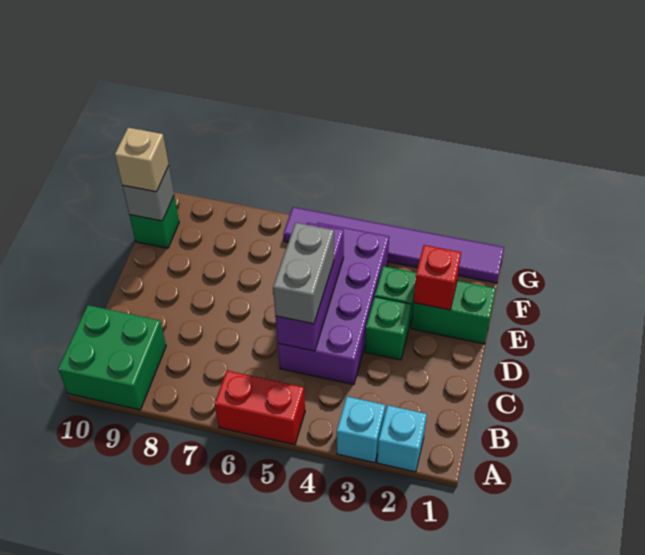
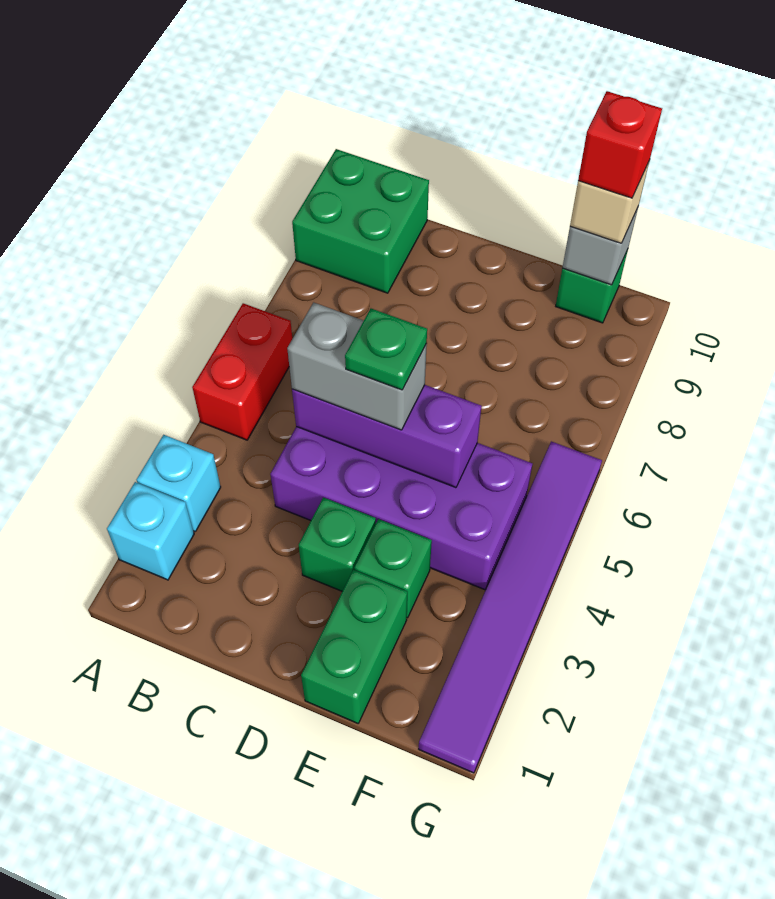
none -> green 1x1 plate [345,309,427,390]
red 1x1 brick [413,245,461,310] -> red 1x1 brick moved to [578,91,662,198]

